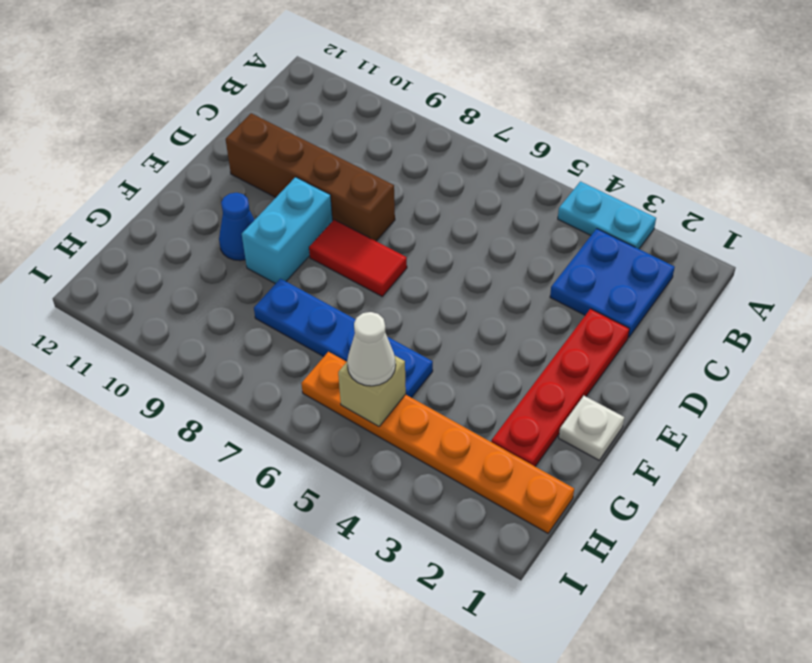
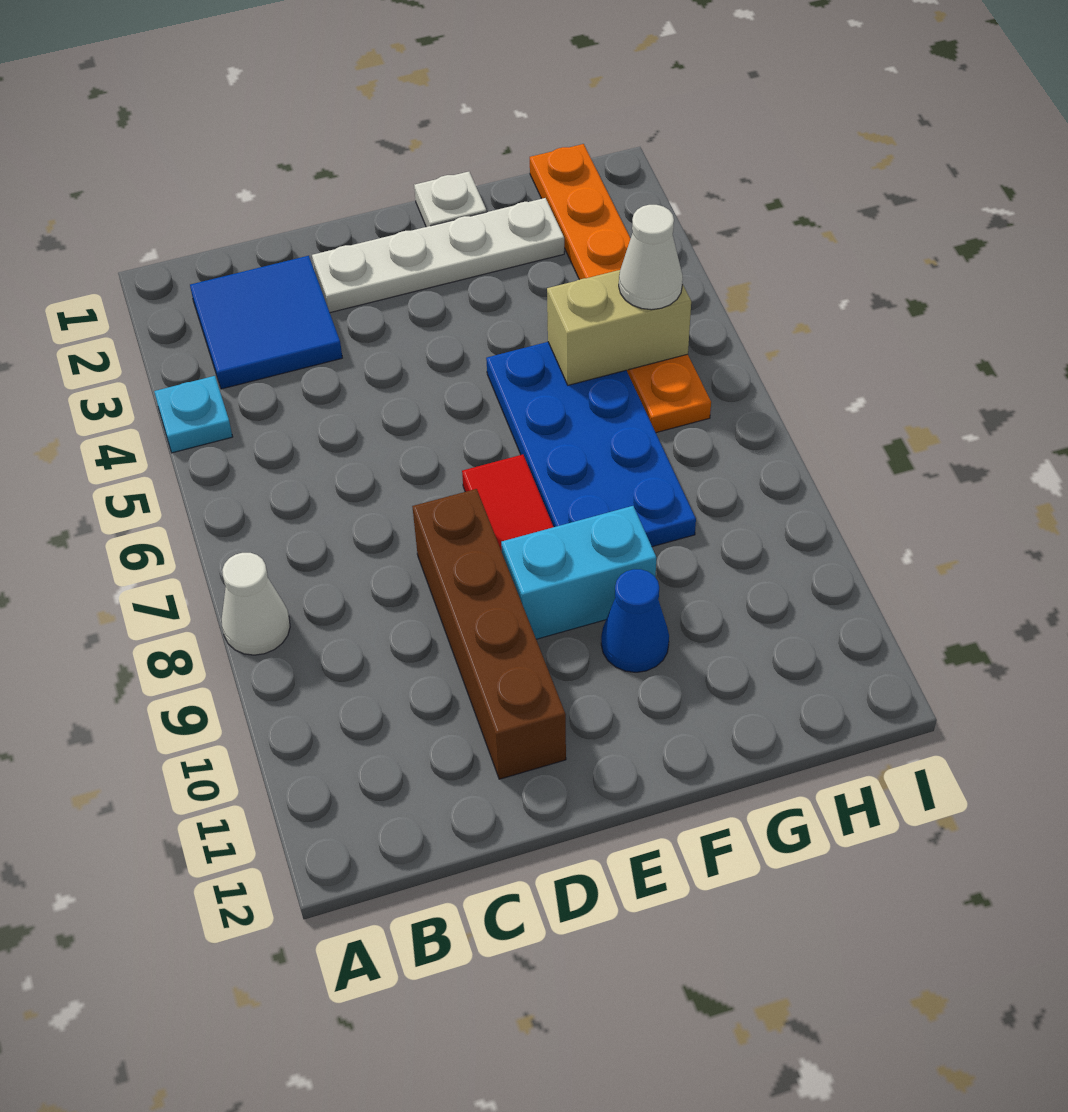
cyan 1x2 plate [558,181,656,249] -> cyan 1x1 plate [154,376,233,453]
none -> white 1x1 cone [222,553,290,655]
blue 2x2 plate [550,229,675,338] -> blue 2x2 tile [190,256,342,389]
red 1x4 plate [491,309,629,466] -> white 1x4 plate [312,198,564,313]
blue 1x4 plate [254,278,433,398] -> blue 2x4 plate [486,342,696,547]
tan 1x1 brick [338,356,406,427] -> tan 1x2 brick [547,270,691,385]

